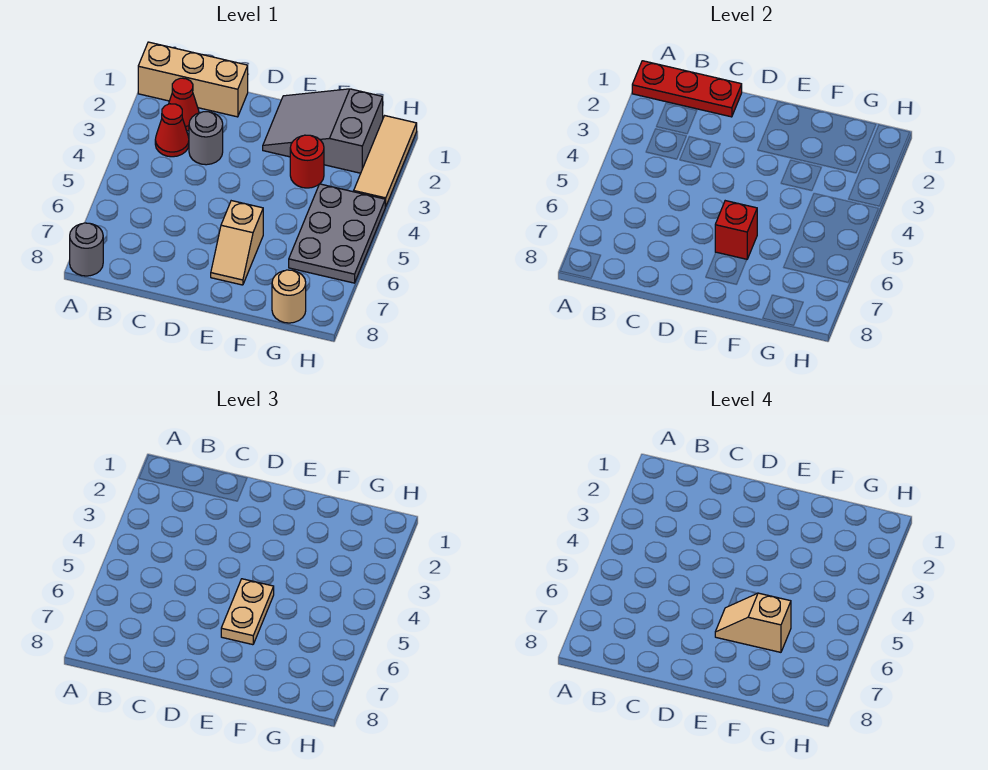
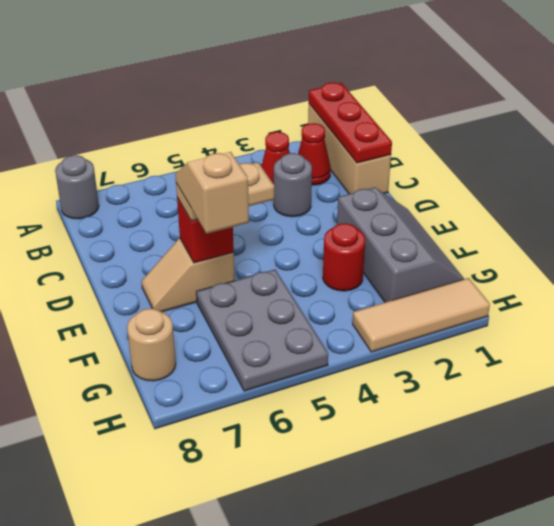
grey 2x3 slope [263,89,383,173] -> grey 2x3 slope turned to [337,187,464,302]
grey 2x3 plate [289,184,385,283] -> grey 2x3 plate turned to [196,270,328,391]

